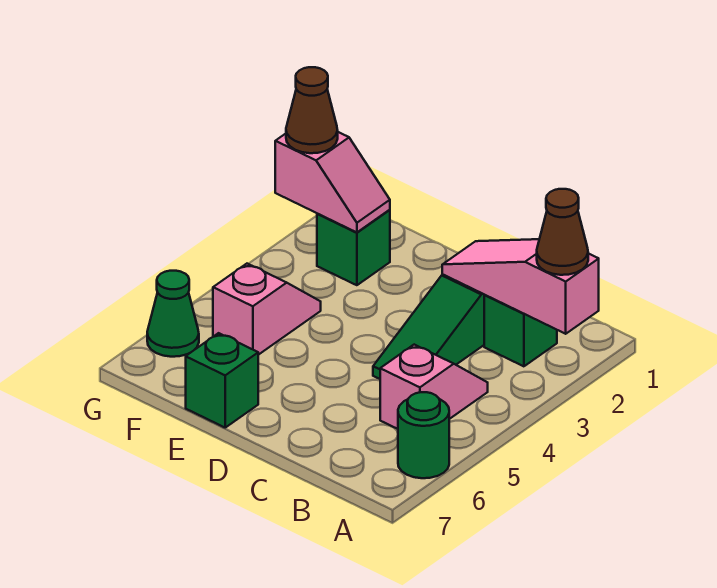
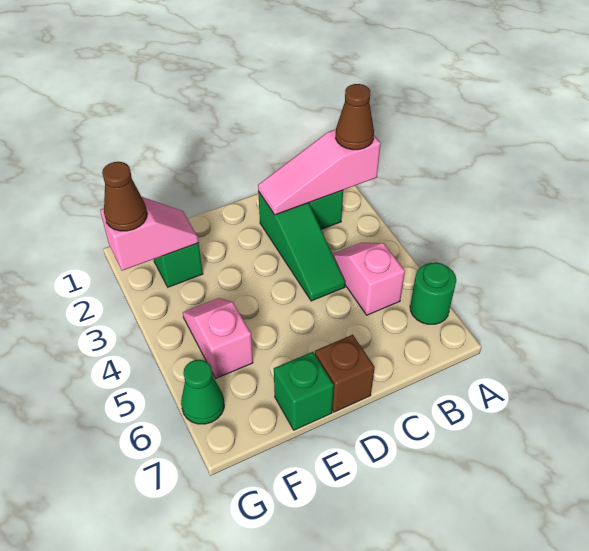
none -> brown 1x1 brick [315,335,375,412]

